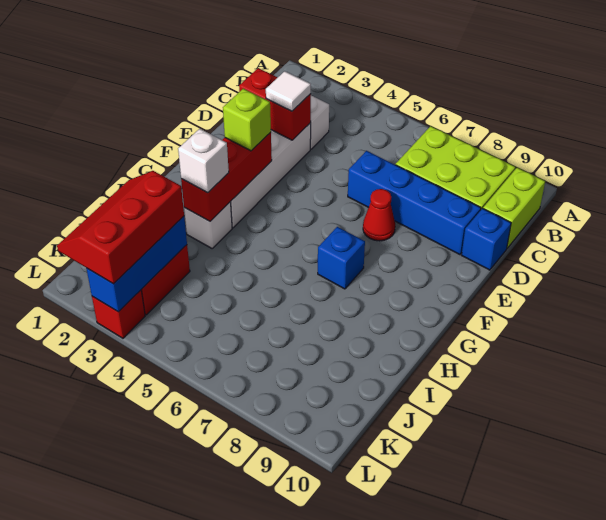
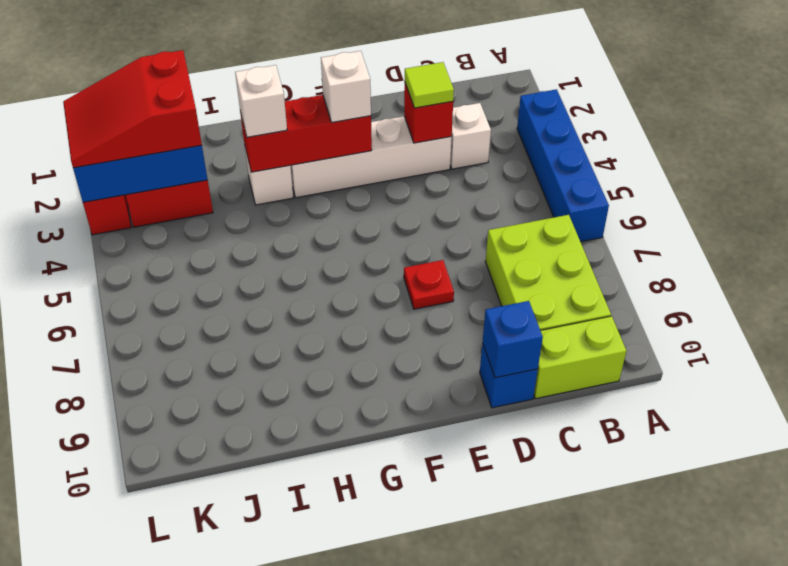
red 1x2 brick [239,68,311,140] -> red 1x1 brick [404,83,453,143]
white 1x1 tile [266,71,311,111] -> lime 1x1 tile [405,62,454,108]
blue 1x4 brick [348,151,481,255] -> blue 1x4 brick moved to [517,89,609,242]
red 1x1 cone [363,189,395,241] -> red 1x1 plate [404,260,454,309]
lime 1x1 brick [223,89,271,151] -> white 1x1 brick [321,51,371,122]
blue 1x1 brick [318,227,365,289] -> blue 1x1 brick moved to [483,301,543,378]
red 2x3 slope [57,171,184,284] -> red 2x3 slope turned to [63,50,202,168]

